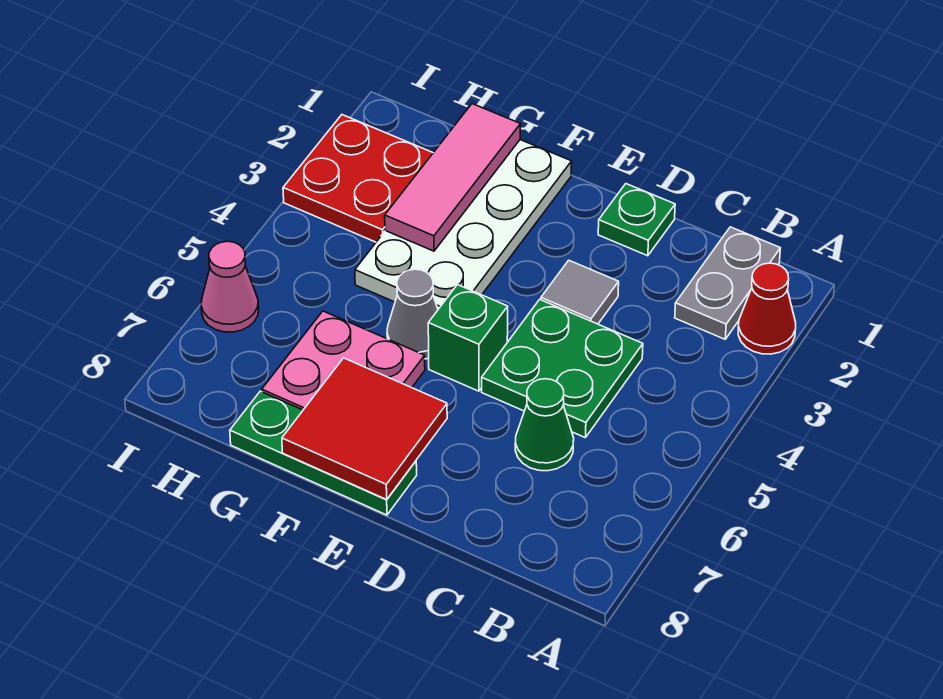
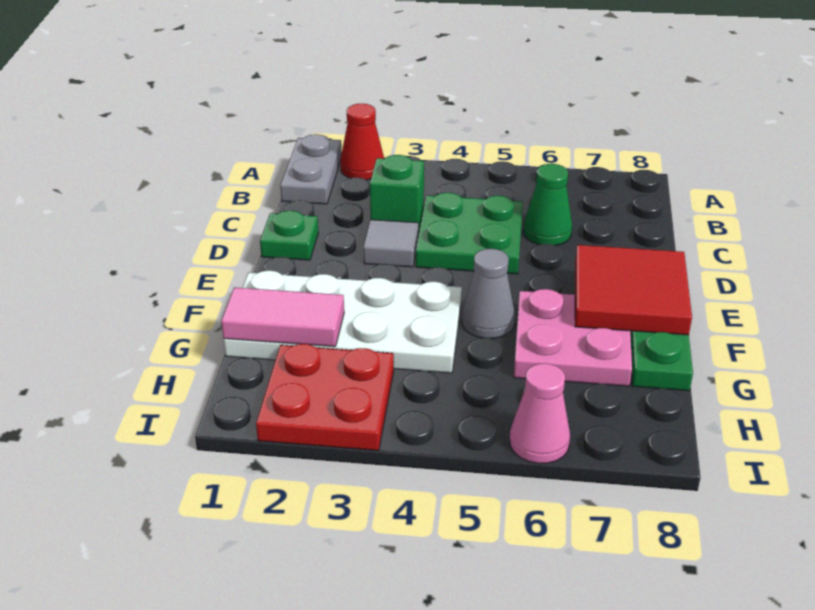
grey 1x2 plate [675,227,780,339] -> grey 1x2 plate turned to [280,134,342,204]
green 1x1 brick [428,285,508,391] -> green 1x1 brick moved to [370,155,424,236]
pink 1x3 tile [385,104,520,251] -> pink 1x2 tile [221,287,344,347]

